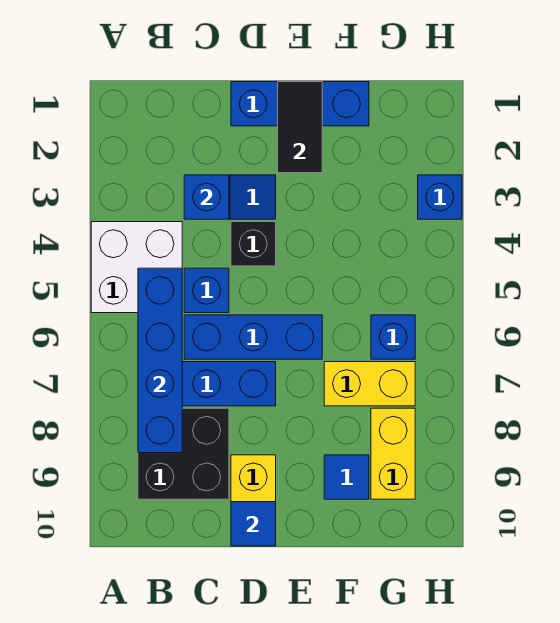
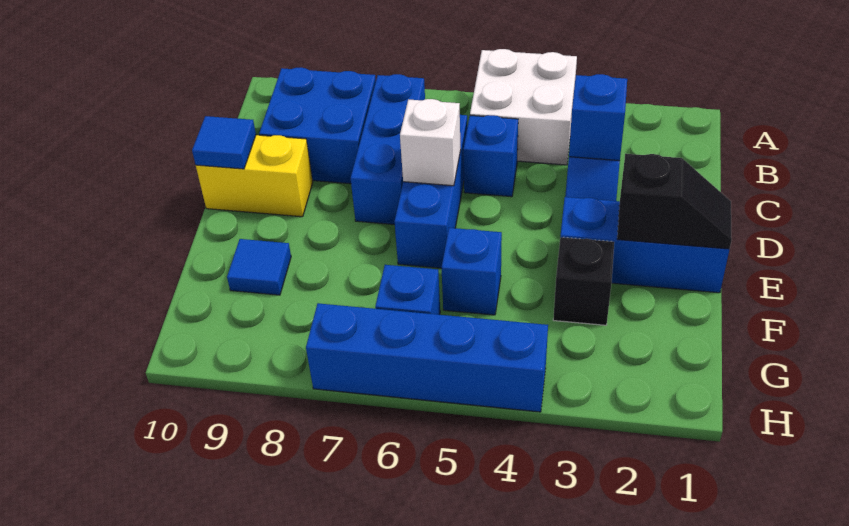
blue 1x4 brick [138,268,182,453] -> blue 1x4 brick moved to [306,303,548,412]
black 2x2 brick [138,408,229,499] -> blue 2x2 brick [259,68,376,184]
blue 1x3 brick [231,82,369,126] -> blue 1x3 brick turned to [560,197,729,293]
black 1x1 brick [231,222,276,266] -> black 1x1 brick moved to [553,237,614,325]
none -> white 1x1 brick [400,99,461,186]
black 1x2 tile [278,82,322,173] -> black 1x2 slope [617,154,732,249]
yellow 1x2 brick [324,362,415,406] -> none
yellow 1x2 brick [371,408,415,499] -> none
blue 1x1 brick [418,175,462,219] -> blue 1x1 brick moved to [442,228,502,315]

